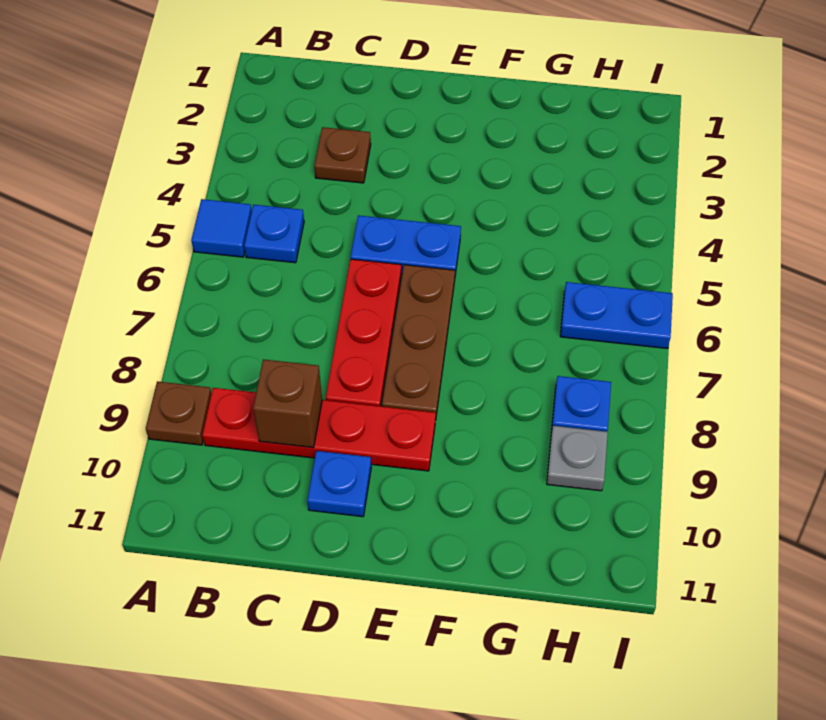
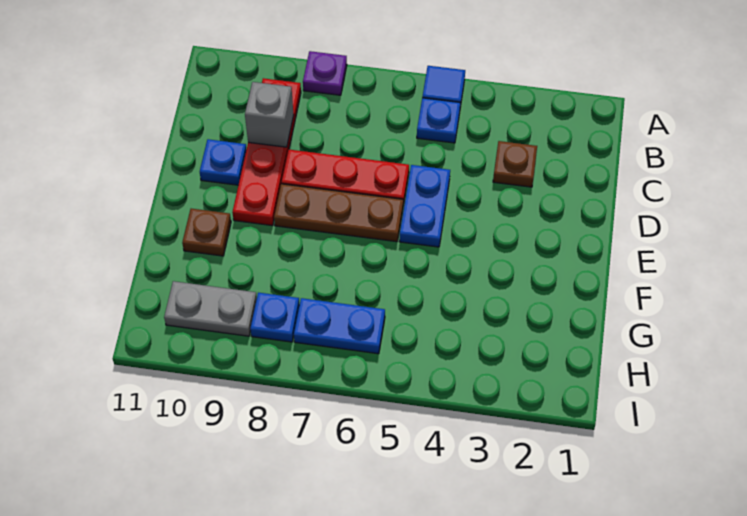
none -> purple 1x1 plate [303,51,347,95]
brown 1x1 plate [146,381,211,445] -> brown 1x1 plate moved to [182,209,231,256]
brown 1x1 brick [253,359,322,448] -> grey 1x1 brick [245,82,294,147]
blue 1x2 plate [560,282,673,348] -> blue 1x2 plate turned to [294,298,385,354]
grey 1x1 plate [547,426,608,491] -> grey 1x2 plate [164,281,257,336]

